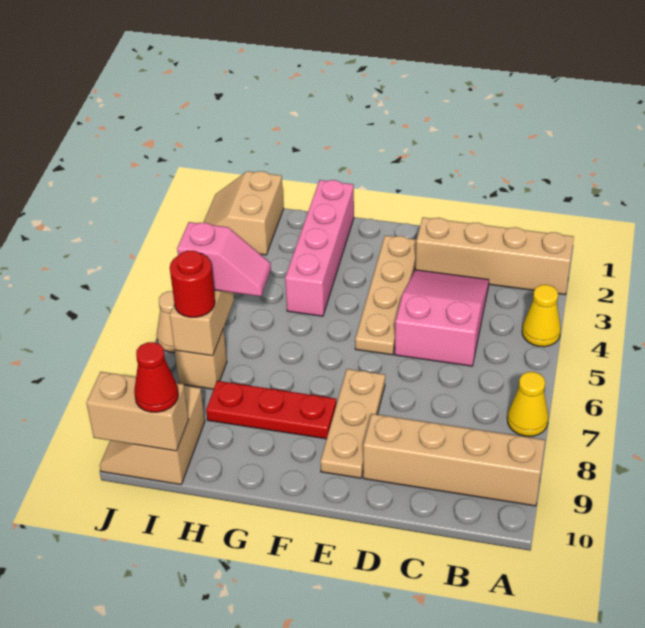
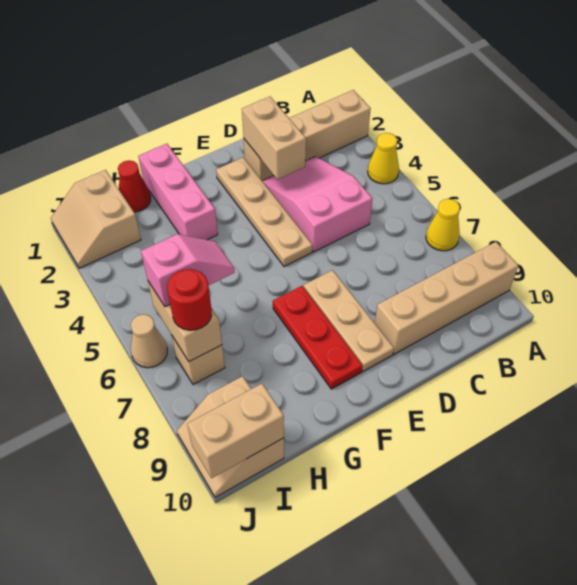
none -> tan 1x2 brick [242,97,306,180]
red 1x3 plate [206,381,336,439] -> red 1x3 plate turned to [273,286,363,389]
pink 1x4 brick [285,180,354,316] -> pink 1x3 brick [138,144,218,240]
red 1x1 cone [134,342,178,412] -> red 1x1 cone moved to [118,160,151,212]

